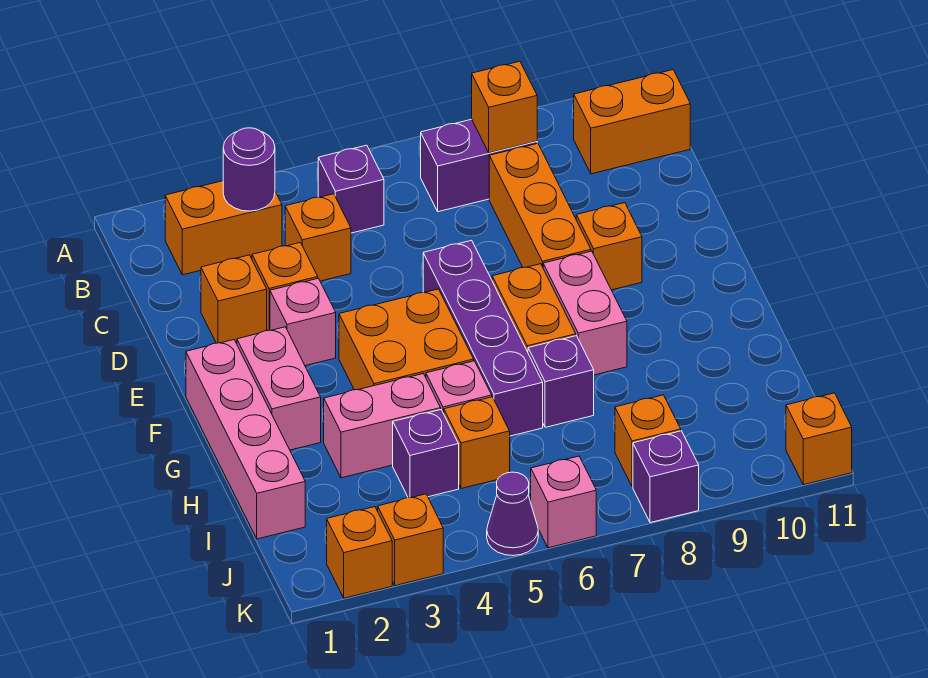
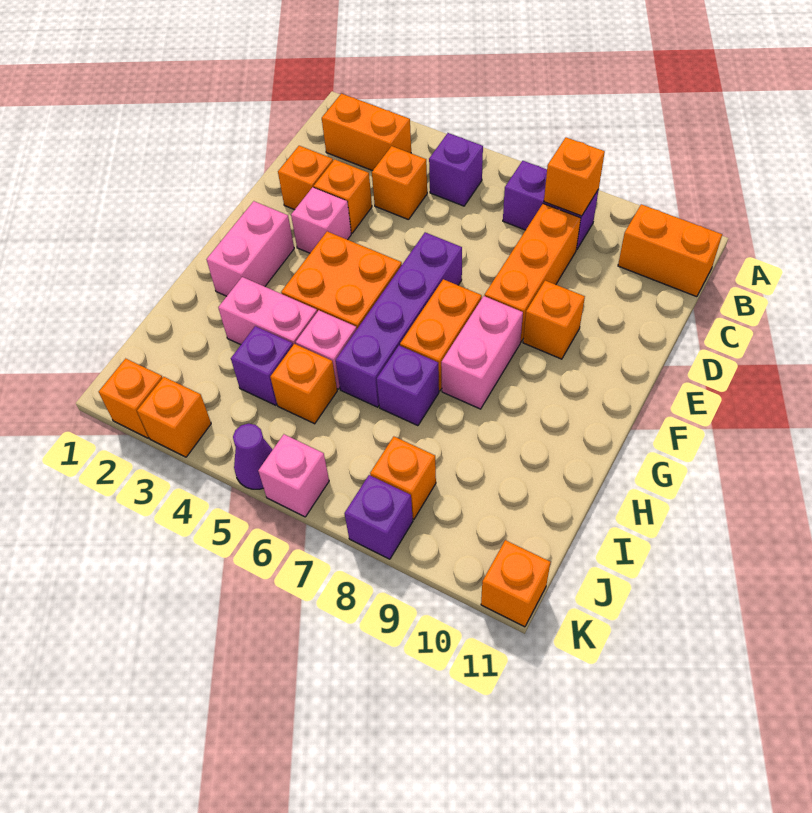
purple 1x1 round brick [223,128,275,211] -> none
pink 1x4 brick [186,340,305,539] -> none

